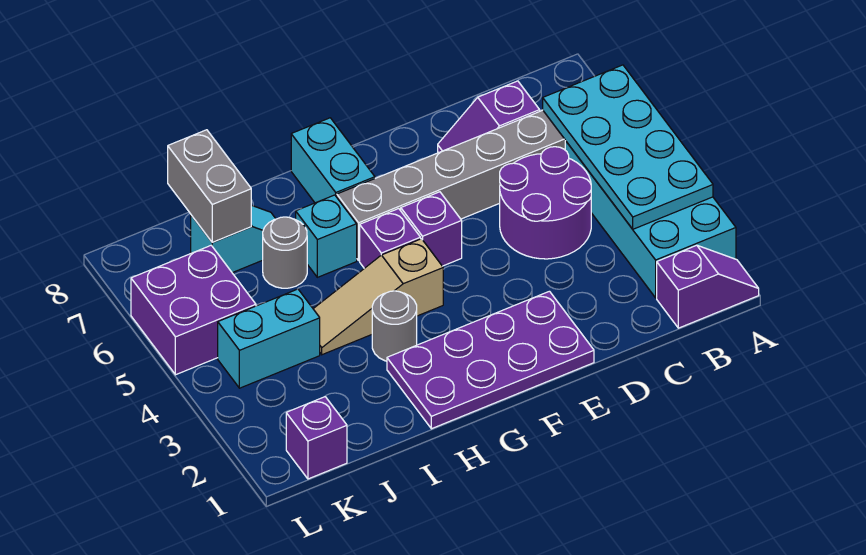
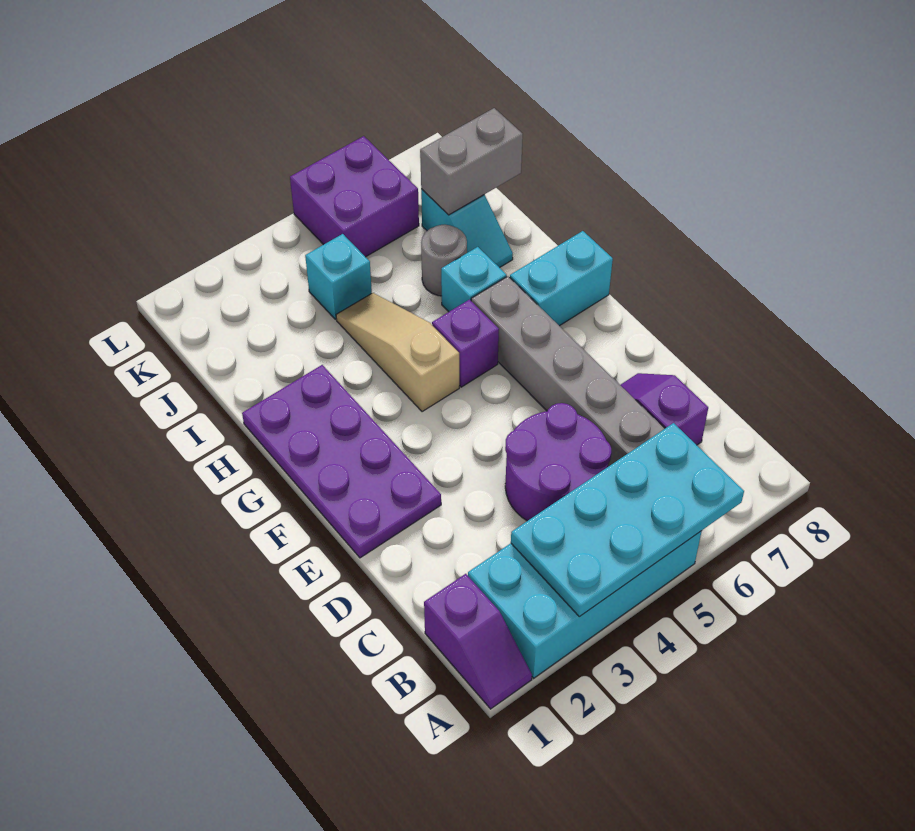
purple 1x1 brick [401,192,462,266] -> none
grey 1x1 round brick [372,291,417,361] -> none
cyan 1x2 brick [218,289,320,388] -> cyan 1x1 brick [305,234,372,319]
purple 1x1 brick [286,397,347,479] -> none

